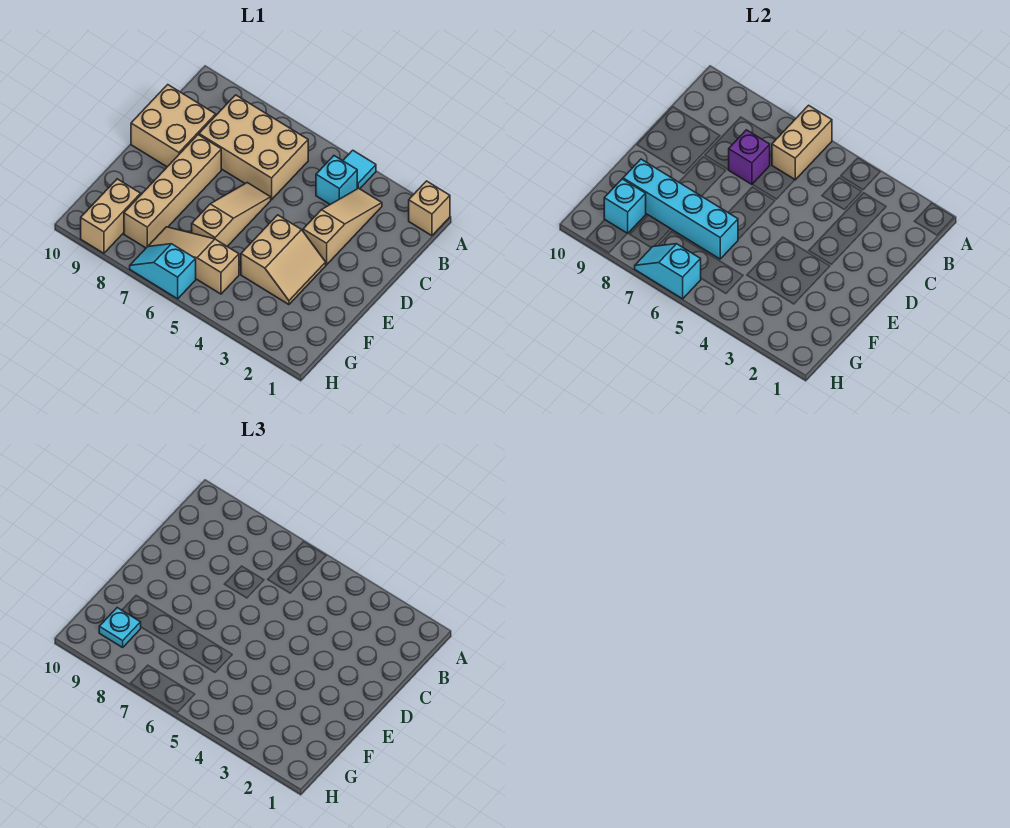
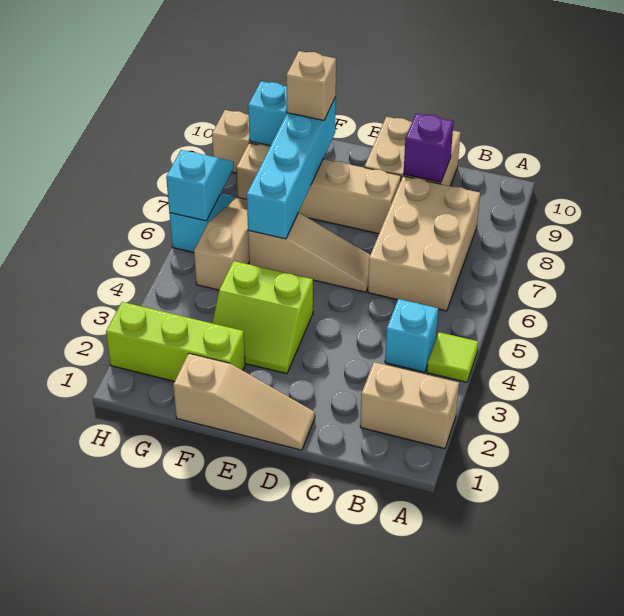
tan 1x1 brick [409,181,450,236] -> tan 1x1 brick moved to [286,51,336,120]
cyan 1x1 tile [343,150,376,189] -> lime 1x1 tile [427,332,478,382]
tan 1x2 brick [772,105,832,180] -> tan 1x2 brick moved to [360,362,459,449]
tan 1x3 slope [303,188,382,265] -> tan 1x3 slope moved to [173,353,315,450]
purple 1x1 brick [729,130,770,184] -> purple 1x1 brick moved to [404,113,454,182]
tan 2x2 slope [241,215,326,305] -> lime 2x2 slope [212,261,313,374]
none -> lime 1x3 brick [106,302,245,382]
cyan 1x1 plate [99,608,141,647] -> none

